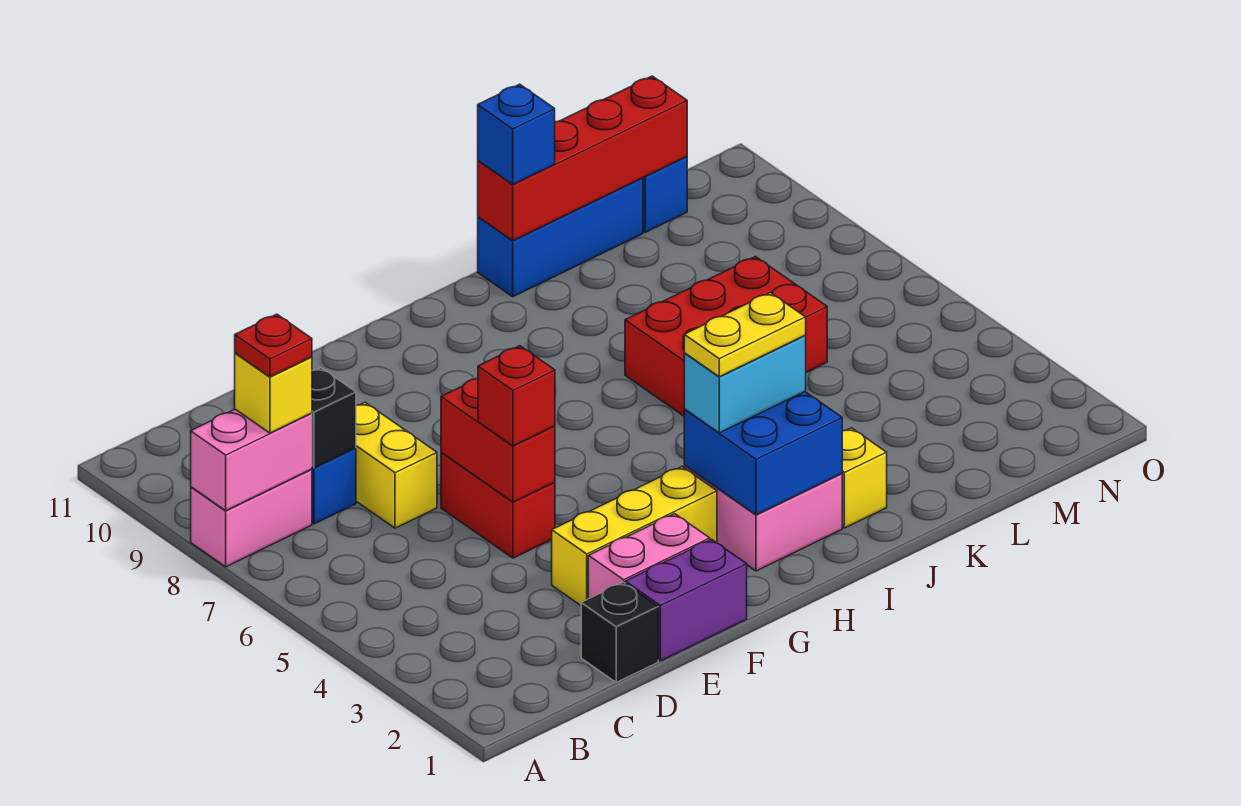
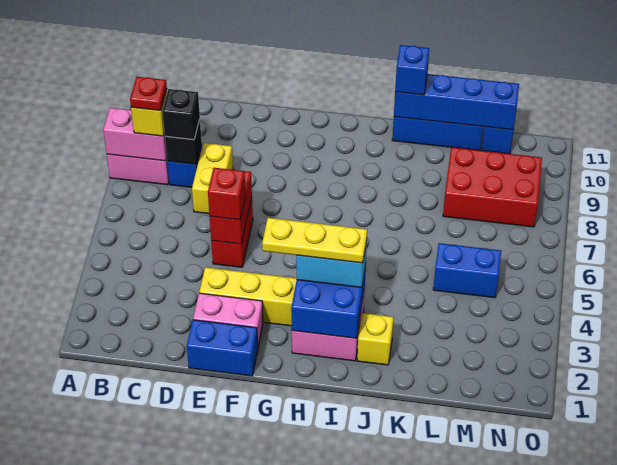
black 1x1 brick [581,582,658,682] -> black 1x1 brick moved to [162,89,200,140]
purple 1x2 brick [625,539,747,661] -> blue 1x2 brick [187,320,258,376]
yellow 1x2 plate [684,293,806,377] -> yellow 1x3 plate [262,218,367,263]
red 2x3 brick [625,257,827,416] -> red 2x3 brick moved to [443,147,542,227]
red 1x4 brick [478,76,687,240] -> blue 1x4 brick [394,74,519,130]
none -> blue 1x2 brick [433,243,501,298]

